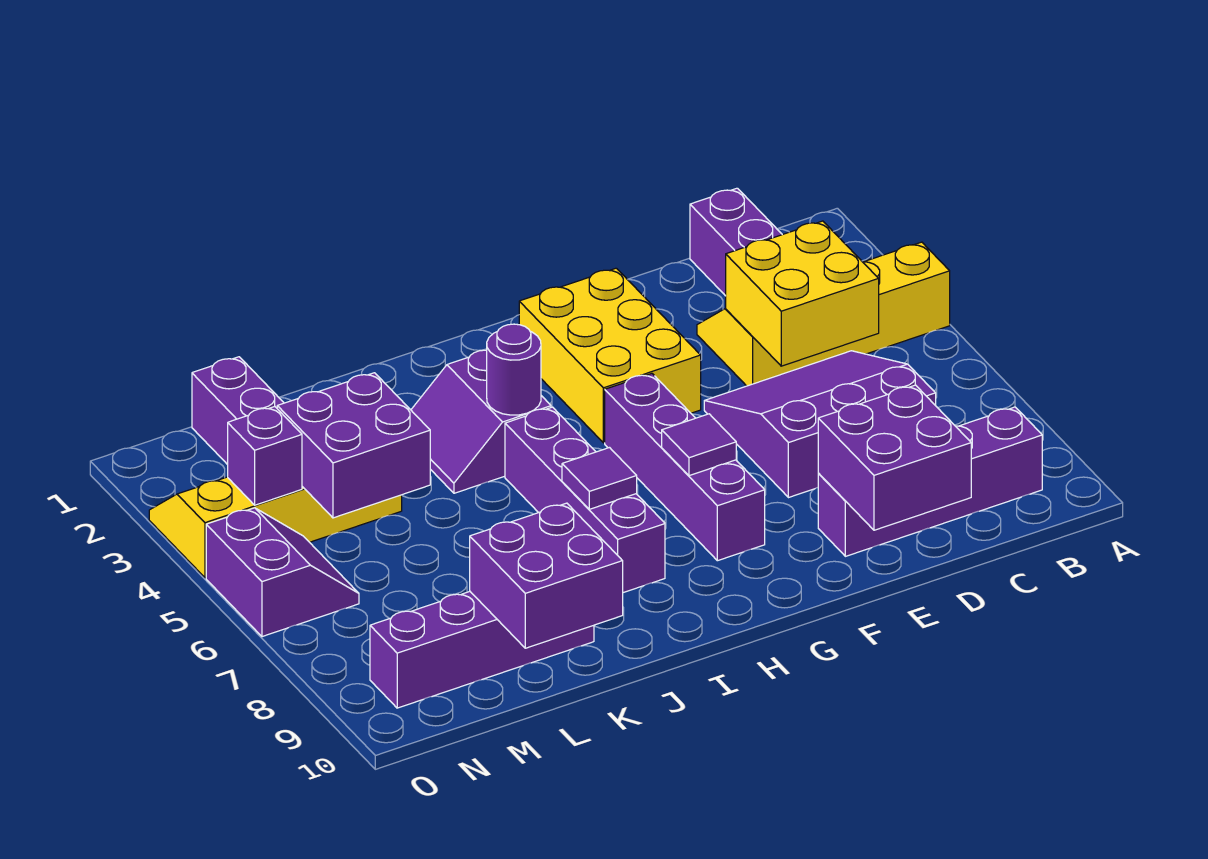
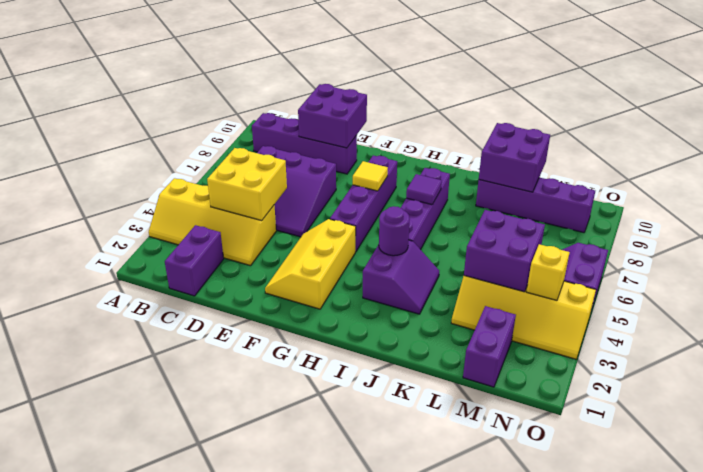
yellow 2x3 brick [519,268,701,443] -> yellow 2x3 slope [265,219,356,309]
purple 1x1 tile [662,414,736,476] -> yellow 1x1 tile [353,161,388,191]
purple 1x1 brick [228,407,302,505] -> yellow 1x1 brick [526,244,570,300]

